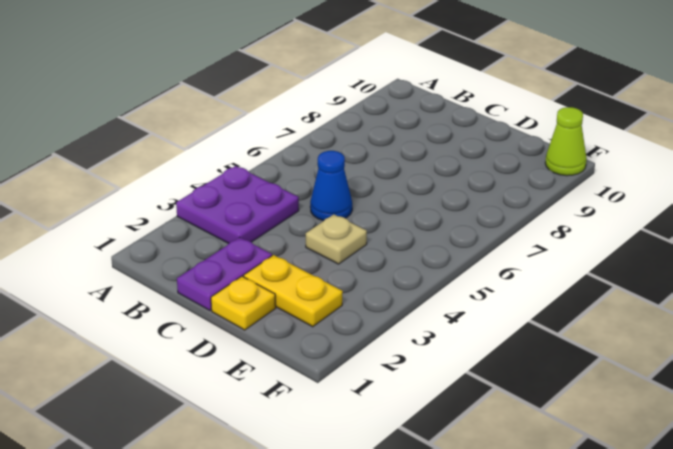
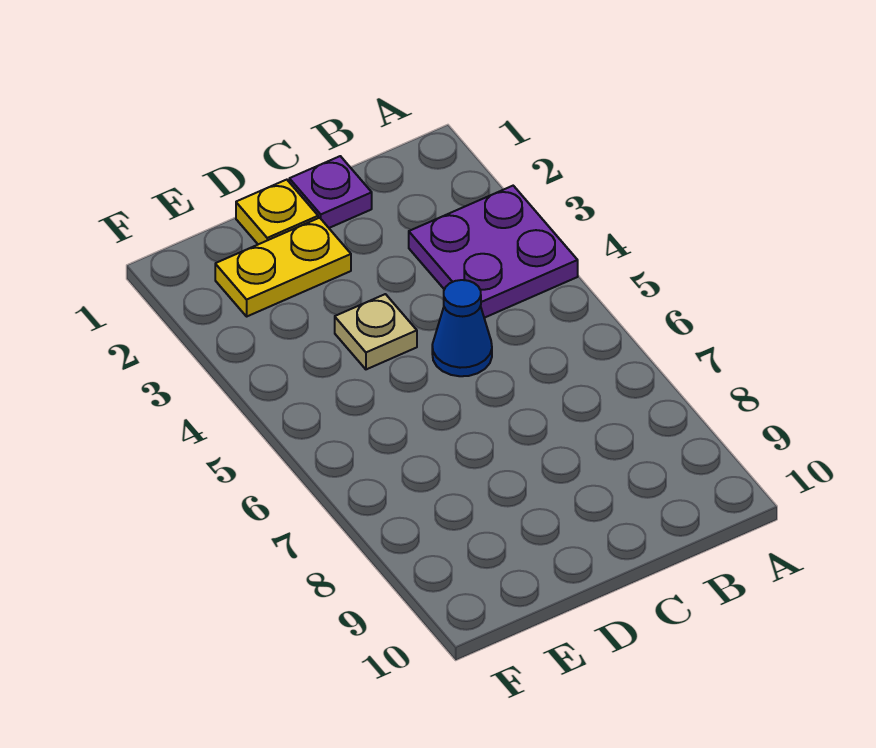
purple 1x2 plate [177,237,272,311] -> purple 1x1 plate [289,156,372,228]
lime 1x1 cone [545,107,587,176] -> none

